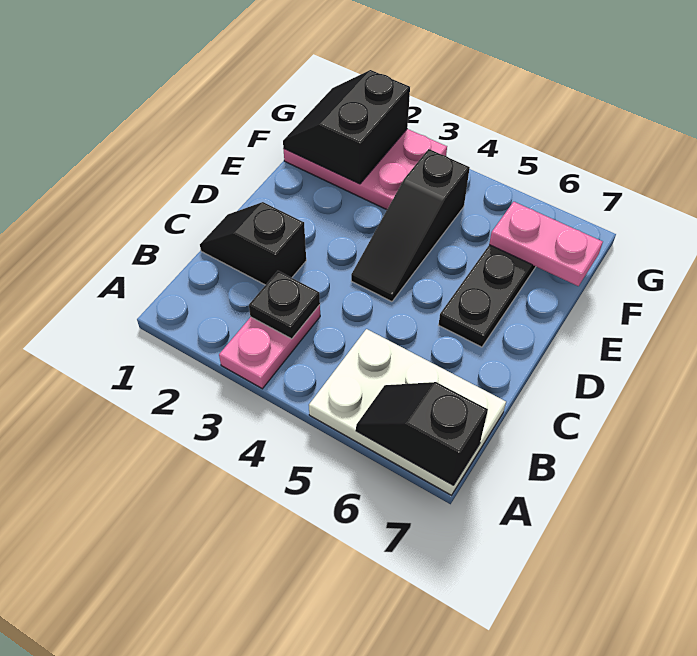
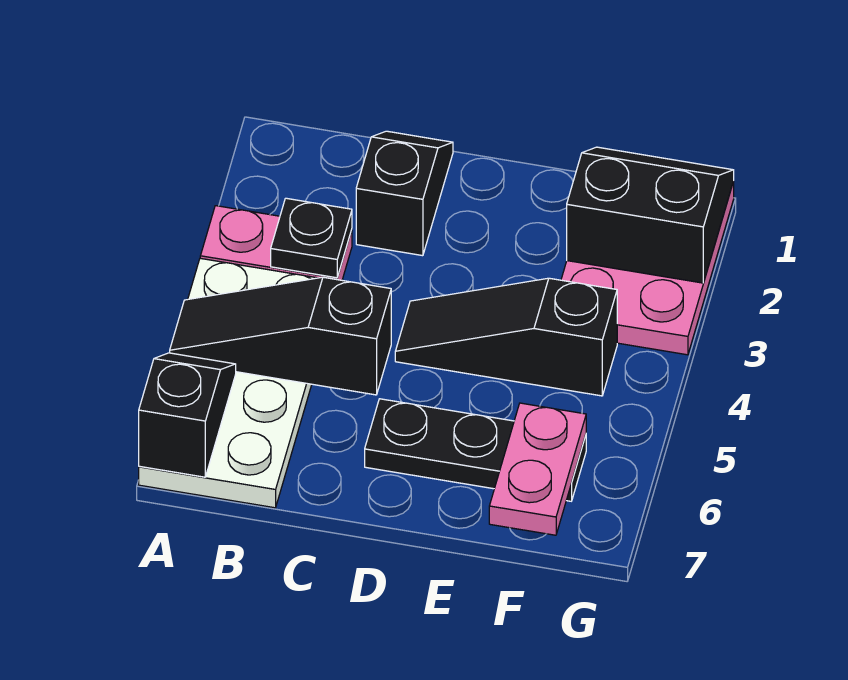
white 2x3 plate [309,329,506,495] -> white 2x4 plate [139,258,316,508]
none -> black 1x3 slope [170,277,391,395]

